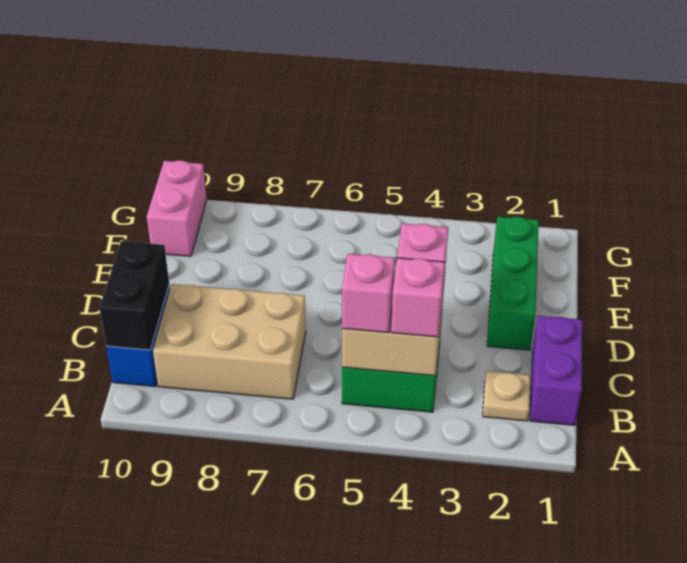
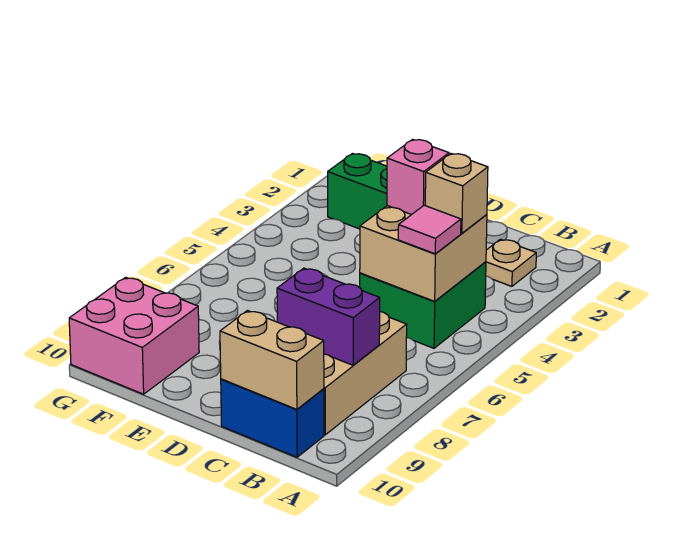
purple 1x2 brick [530,316,582,425] -> purple 1x2 brick moved to [277,268,380,365]
pink 1x1 brick [391,258,445,337] -> tan 1x1 brick [425,154,488,233]
pink 1x1 brick [342,254,395,333] -> pink 1x1 tile [398,205,461,254]
black 1x2 brick [99,241,169,350] -> tan 1x2 brick [220,311,324,409]
pink 1x2 brick [147,160,207,256] -> pink 2x2 brick [69,277,199,394]

